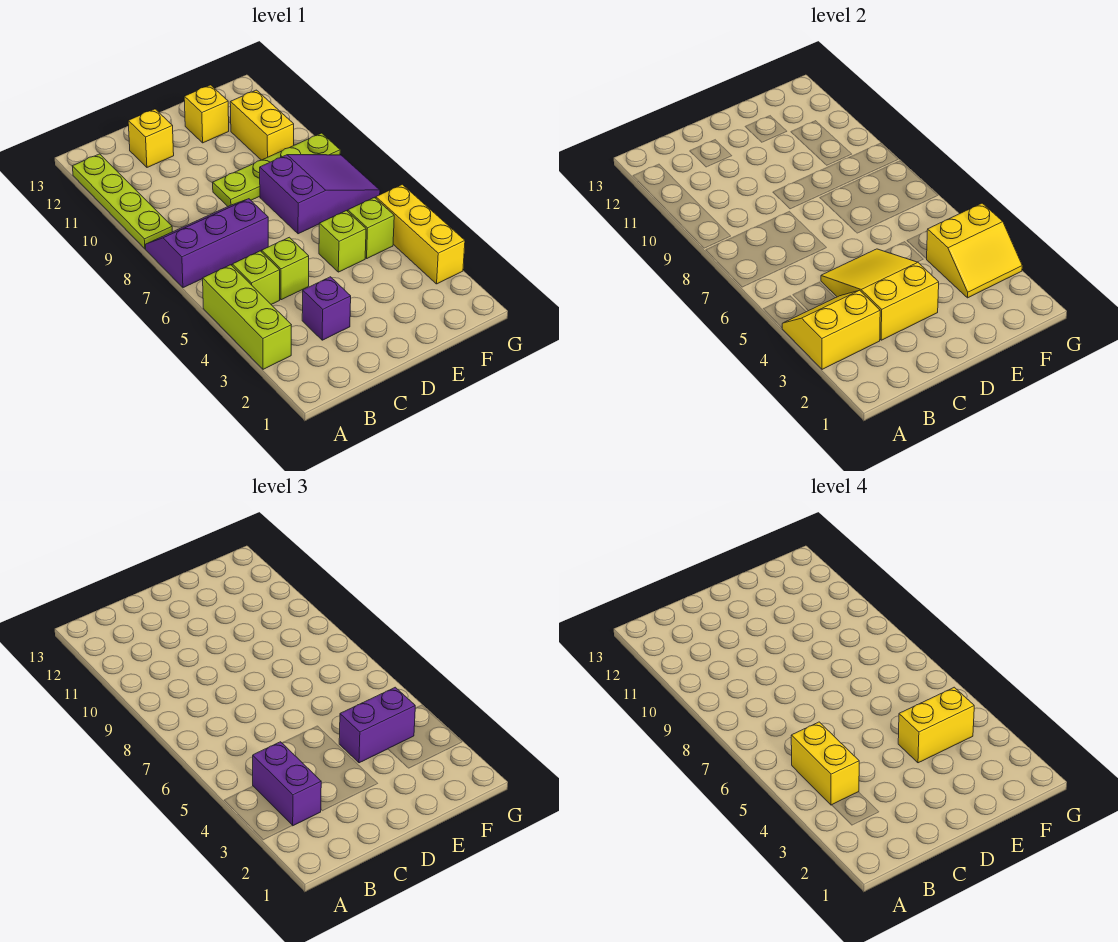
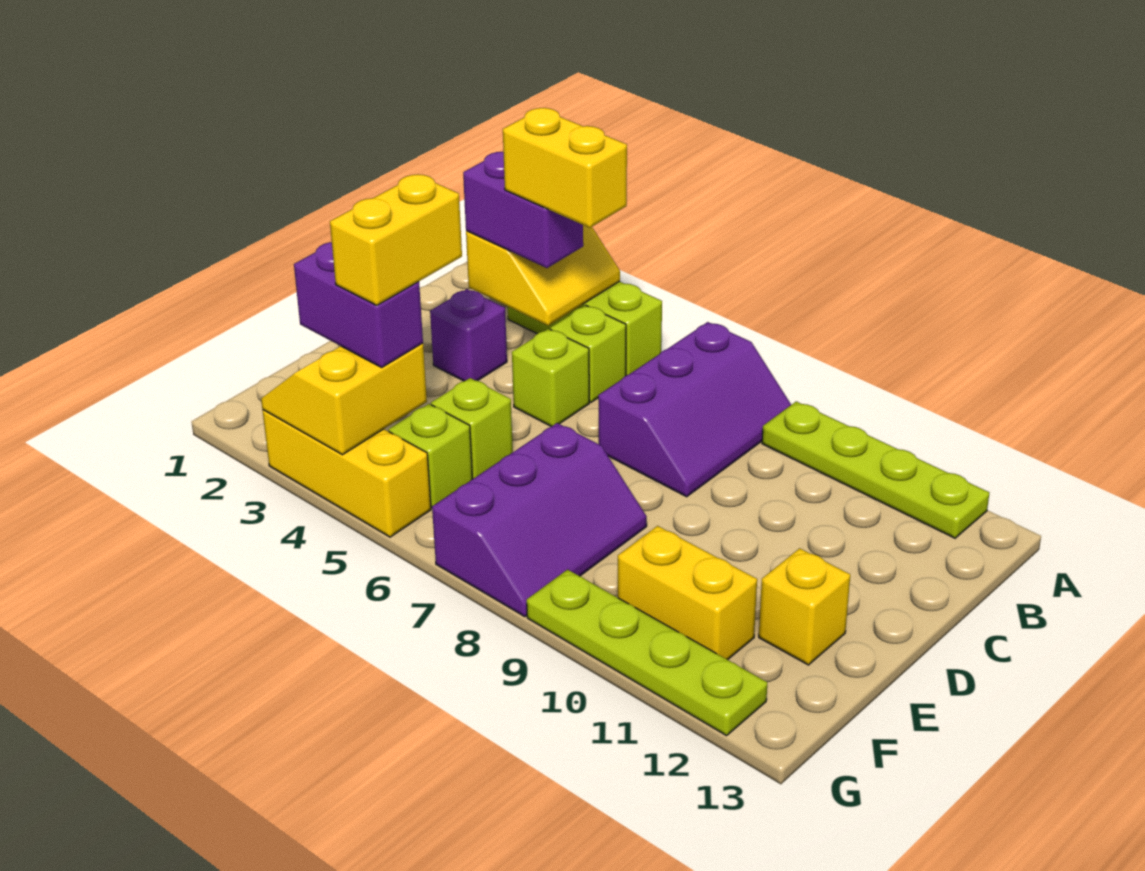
yellow 2x3 slope [821,249,939,340] -> none
yellow 1x1 brick [128,109,174,167] -> none
lime 1x4 plate [213,133,340,206] -> lime 1x4 plate turned to [527,570,767,736]
purple 1x2 brick [339,687,415,763] -> purple 1x2 brick turned to [294,242,423,367]
purple 2x3 slope [260,155,380,234] -> purple 2x3 slope turned to [432,423,647,617]

